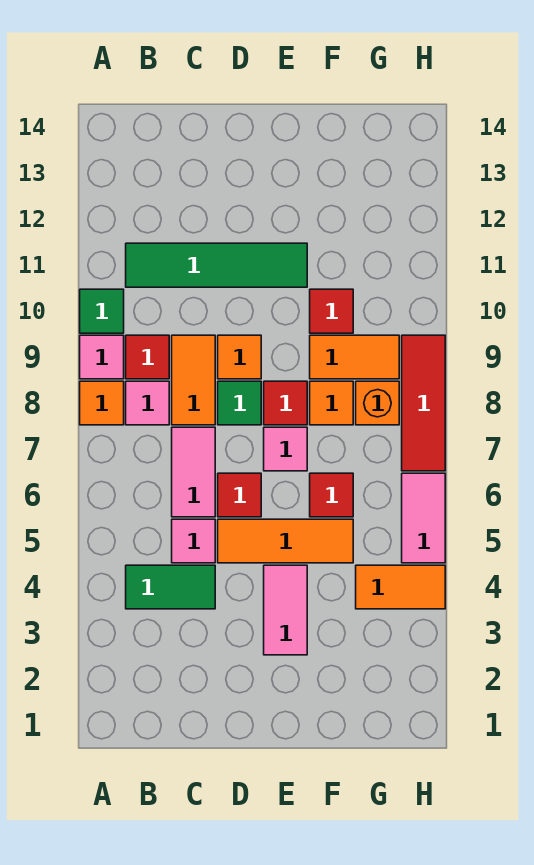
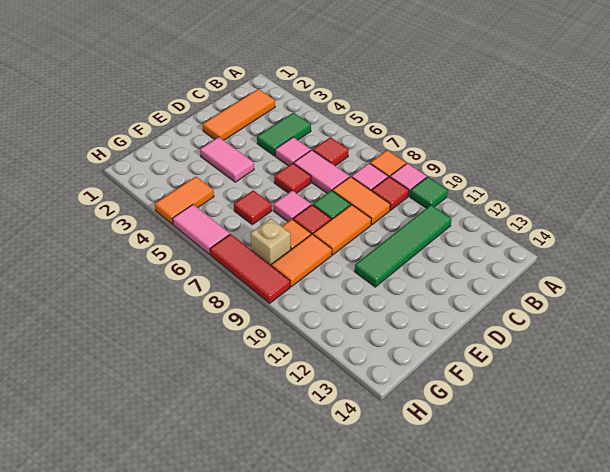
orange 1x3 tile [218,519,353,563] -> orange 1x3 tile moved to [203,89,275,140]
orange 1x1 tile [218,335,261,379] -> orange 1x2 tile [313,205,371,255]
red 1x1 tile [310,289,353,333] -> red 1x1 tile moved to [313,137,349,166]
orange 1x1 brick [356,381,399,425] -> tan 1x1 brick [250,218,291,265]

